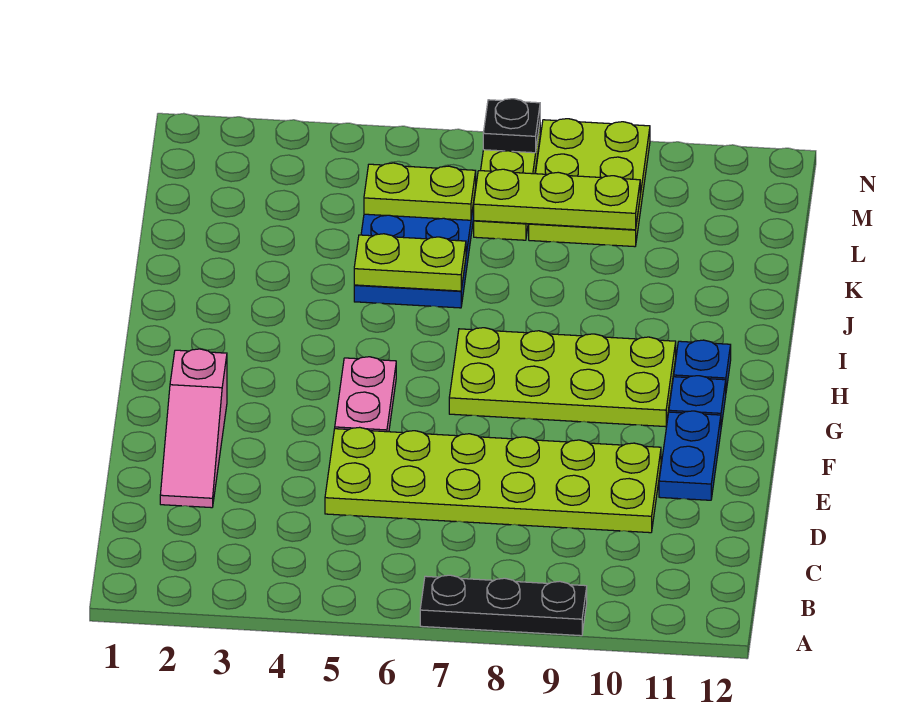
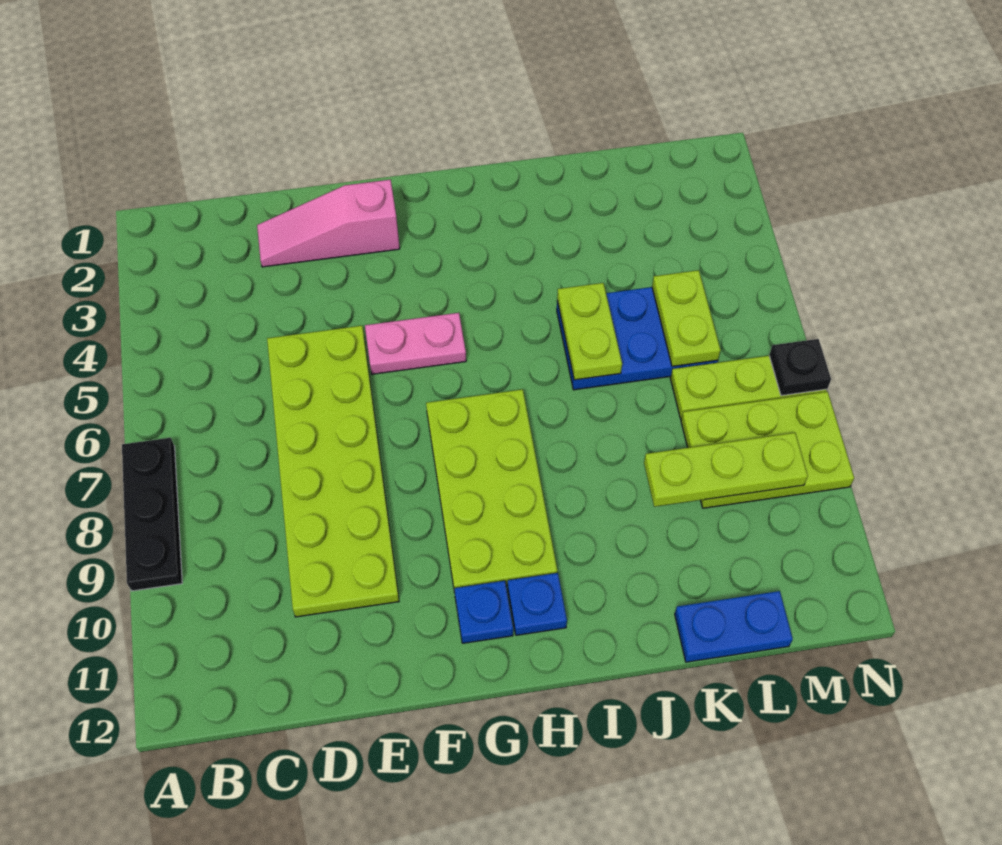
blue 1x2 plate [659,411,721,500] -> blue 1x2 plate moved to [675,591,793,662]
lime 1x3 plate [474,169,640,230] -> lime 1x3 plate turned to [644,433,808,507]

